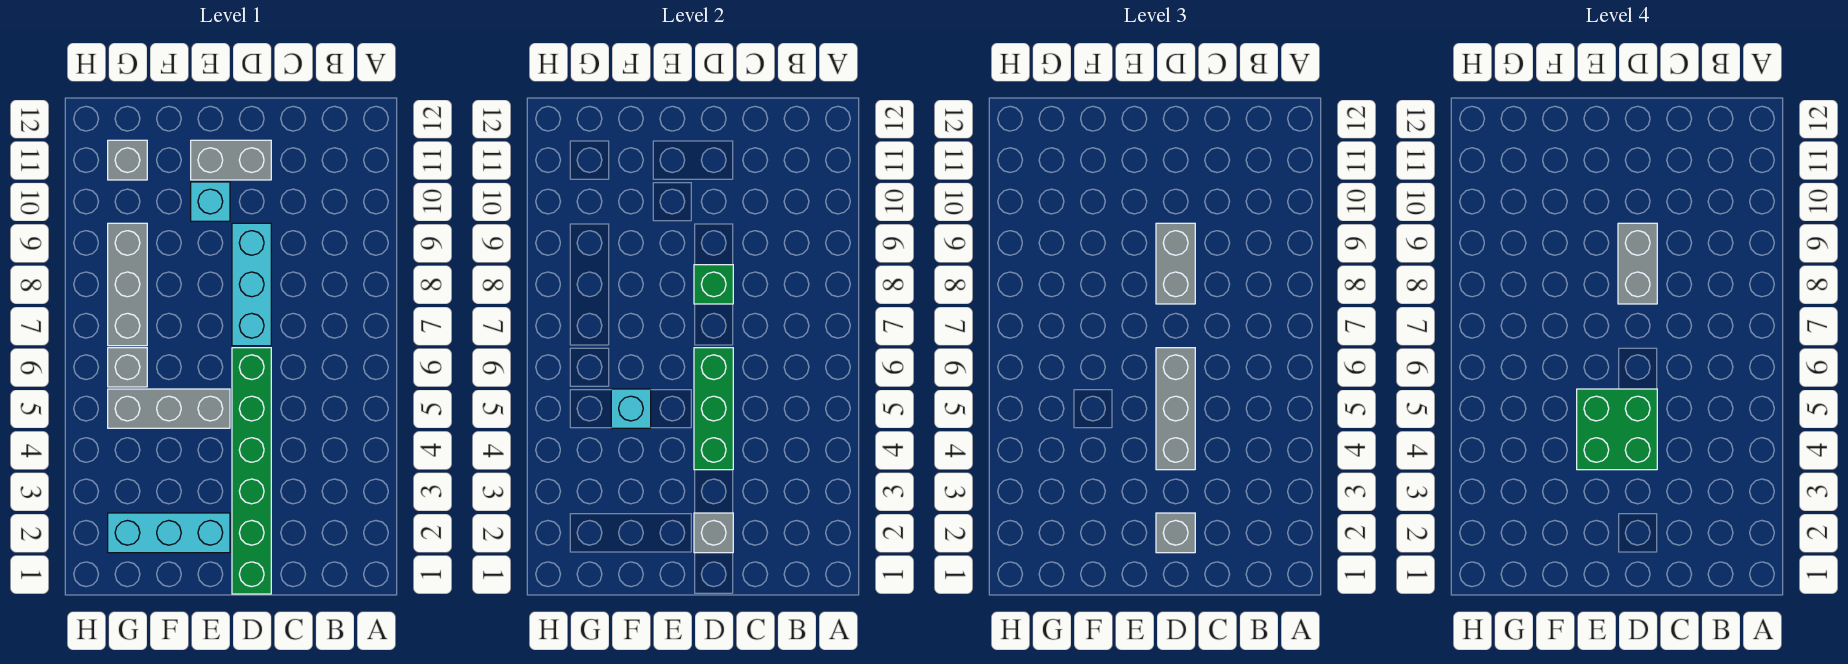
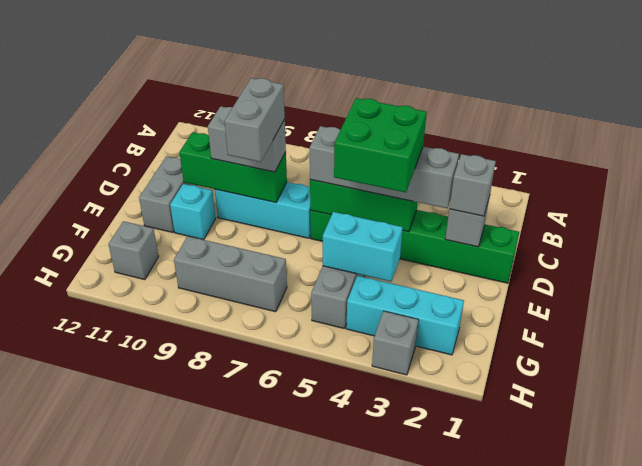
grey 1x3 brick [1156,348,1195,470] -> grey 1x4 brick [310,126,459,208]
green 1x1 brick [694,265,733,304] -> green 1x3 brick [179,132,287,202]
grey 1x2 brick [1618,223,1657,304] -> grey 1x2 brick turned to [225,78,285,162]
cyan 1x3 brick [108,513,230,553] -> cyan 1x3 brick turned to [346,276,464,355]
cyan 1x1 brick [611,389,651,428] -> cyan 1x2 brick [323,212,403,282]
grey 1x1 brick [108,348,147,387] -> grey 1x1 brick moved to [372,311,419,375]

